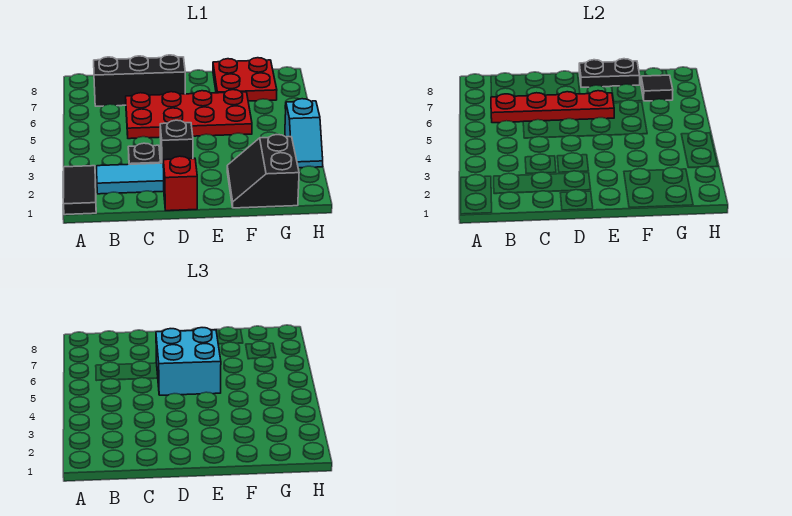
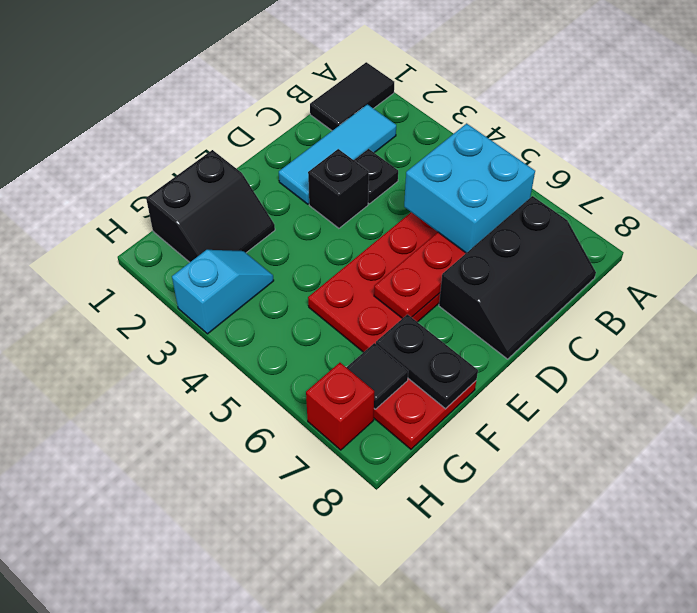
black 1x2 tile [63,166,96,215] -> black 1x2 tile turned to [310,62,394,131]
red 1x1 brick [163,156,197,211] -> red 1x1 brick moved to [306,363,374,450]
cyan 2x2 brick [156,328,221,395] -> cyan 2x2 brick moved to [404,123,535,253]
black 1x2 plate [579,59,640,87] -> black 1x2 plate turned to [376,314,478,409]
black 2x2 slope [227,135,299,208] -> black 2x2 slope turned to [146,150,275,262]
cyan 1x2 slope [285,99,323,168] -> cyan 1x2 slope turned to [172,250,274,334]

